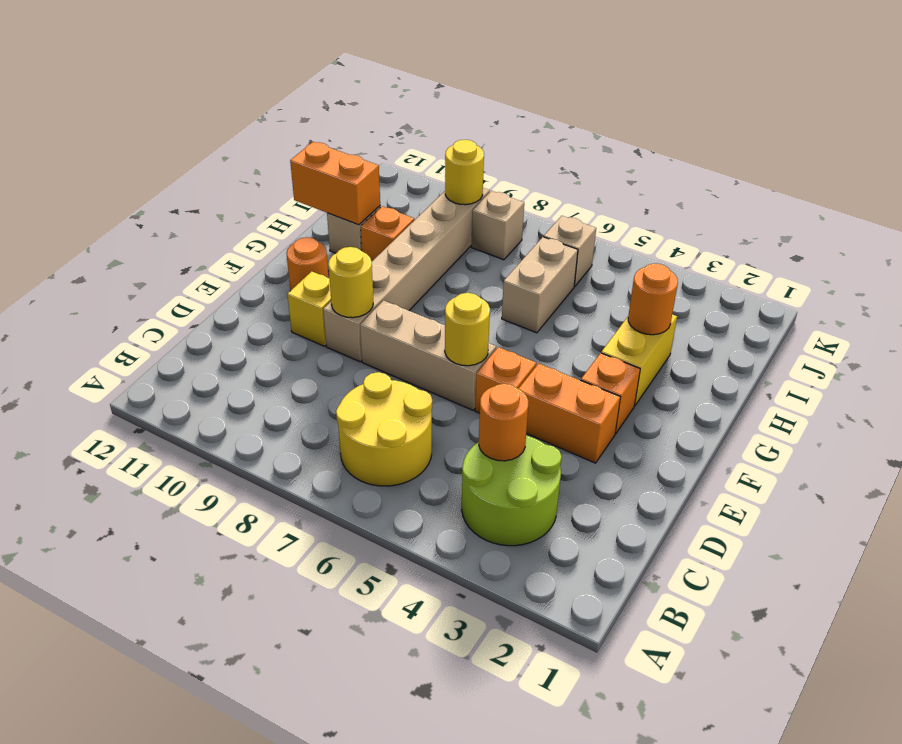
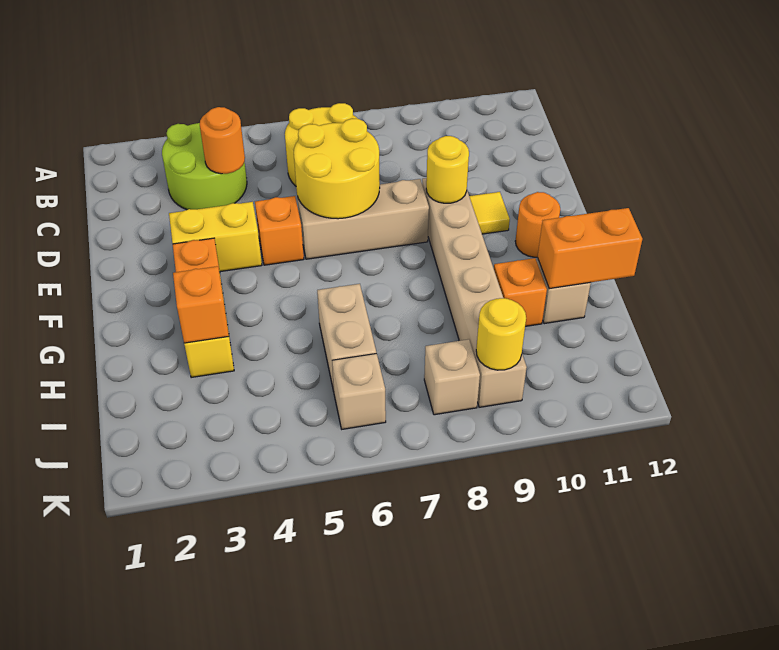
orange 1x2 brick [518,363,620,463] -> yellow 1x2 brick [169,202,262,272]
yellow 1x1 round brick [445,293,490,366] -> yellow 2x2 round brick [294,119,380,219]
yellow 1x1 brick [288,271,331,346] -> yellow 1x1 tile [469,192,510,234]
orange 1x1 round brick [628,263,678,335] -> orange 1x1 brick [173,266,229,343]

